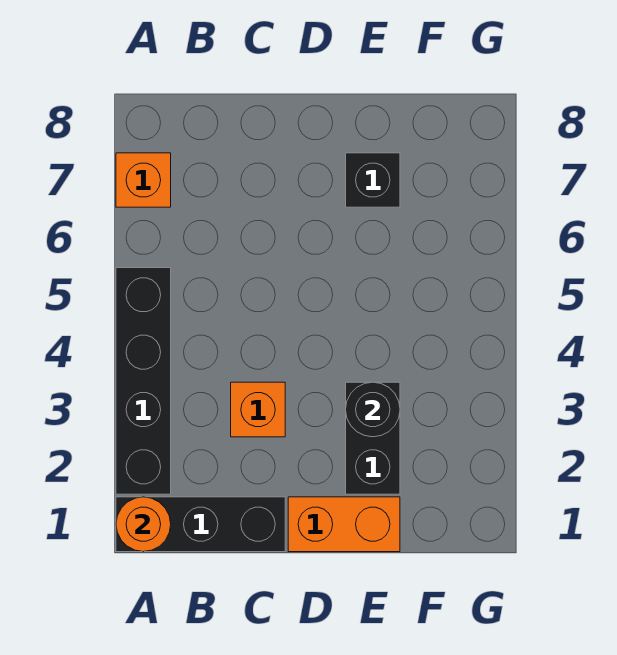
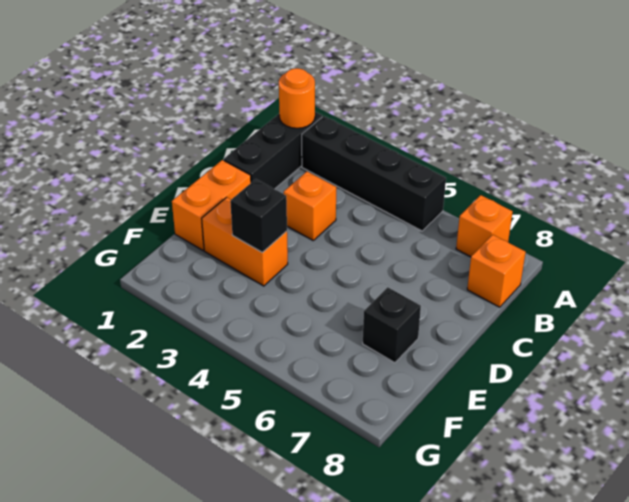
none -> orange 1x1 brick [467,235,526,307]
black 1x2 brick [346,382,400,494] -> orange 1x2 brick [202,197,288,286]
black 1x1 round brick [346,382,400,437] -> black 1x1 brick [230,179,287,252]

